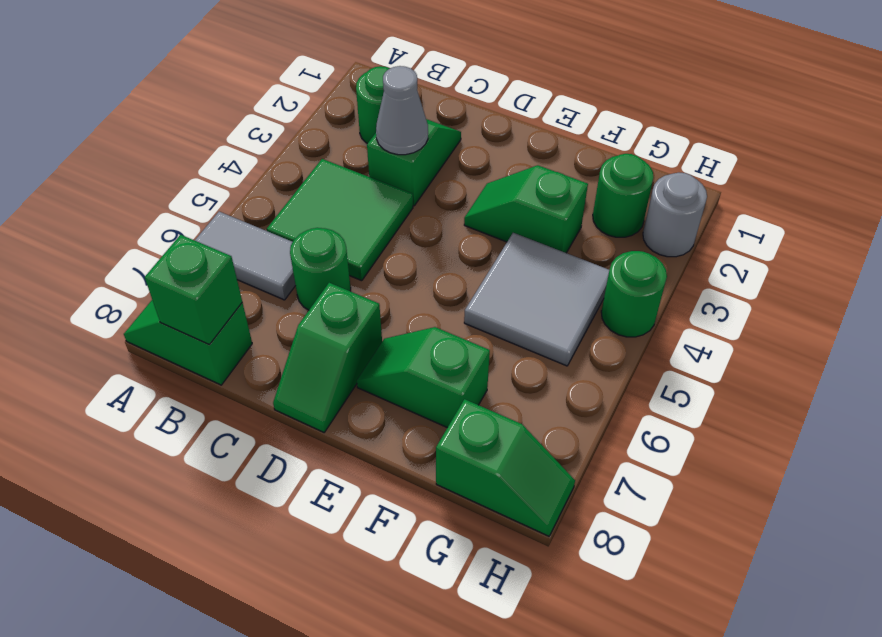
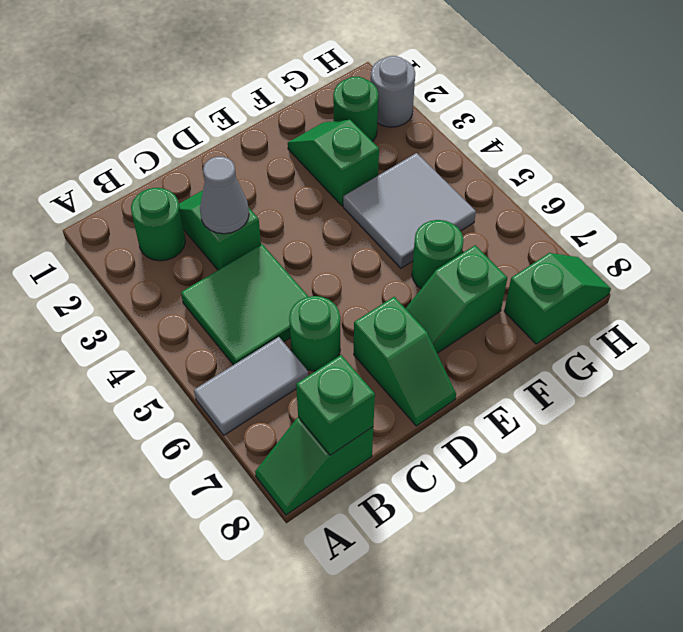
green 1x2 slope [464,165,588,253] -> green 1x2 slope turned to [288,120,379,206]
green 1x1 round brick [601,251,667,337] -> green 1x1 round brick moved to [412,220,464,289]

